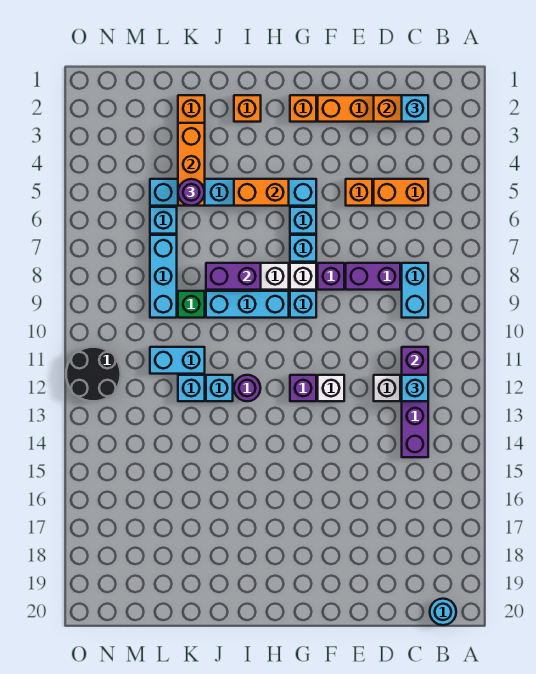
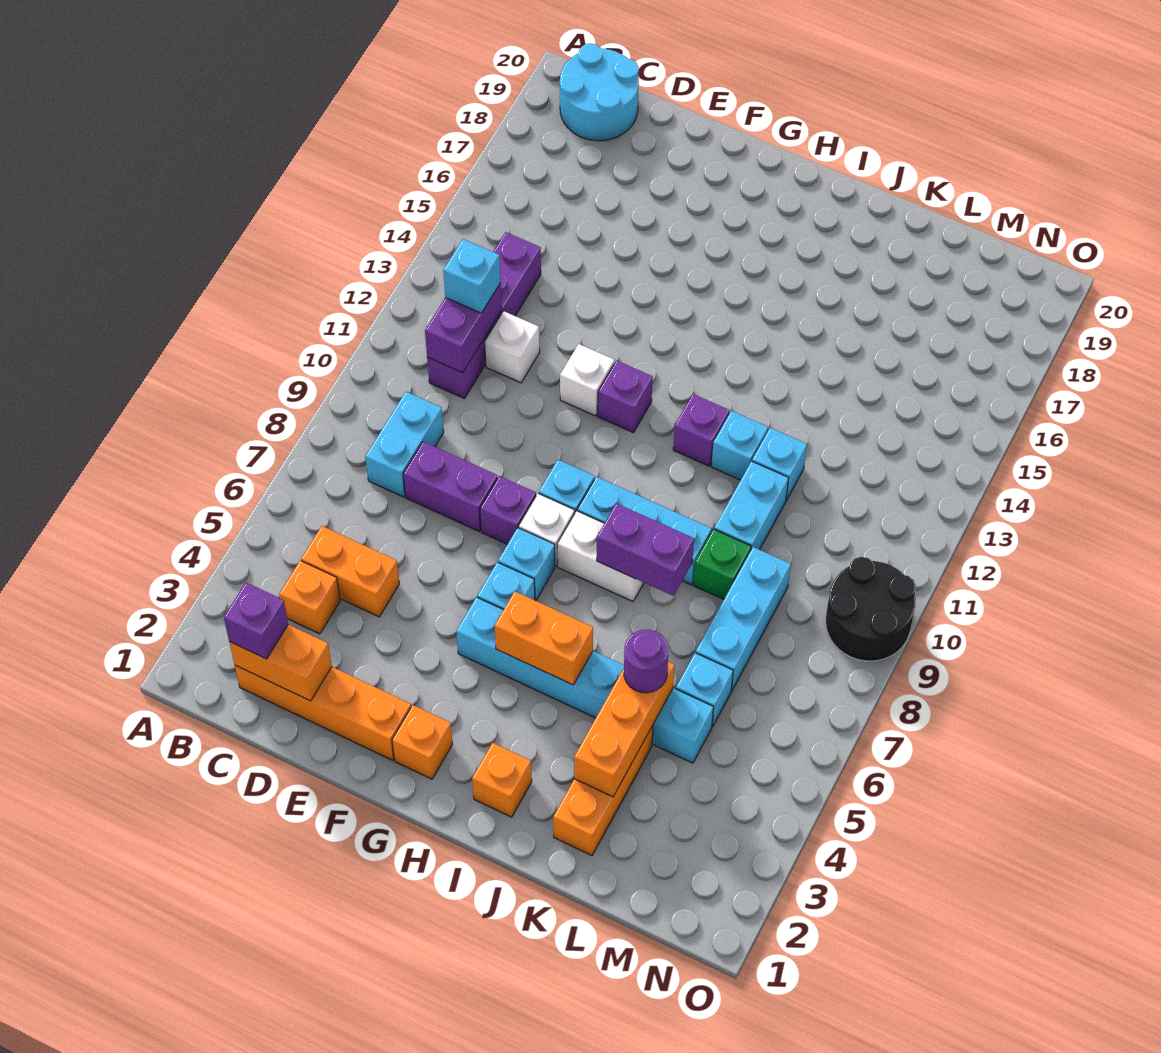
cyan 1x1 round brick [430,599,456,625] -> cyan 2x2 round brick [560,43,639,141]
cyan 1x1 brick [402,95,428,122] -> purple 1x1 brick [224,583,288,659]
orange 1x1 brick [346,179,372,206] -> orange 1x1 brick moved to [279,561,340,634]
purple 1x1 round brick [234,375,260,401] -> purple 1x1 brick [673,394,729,466]
cyan 1x2 brick [150,347,205,374] -> cyan 1x2 brick turned to [714,461,789,550]
black 2x2 round brick [66,347,121,401] -> black 2x2 round brick moved to [826,557,916,661]

